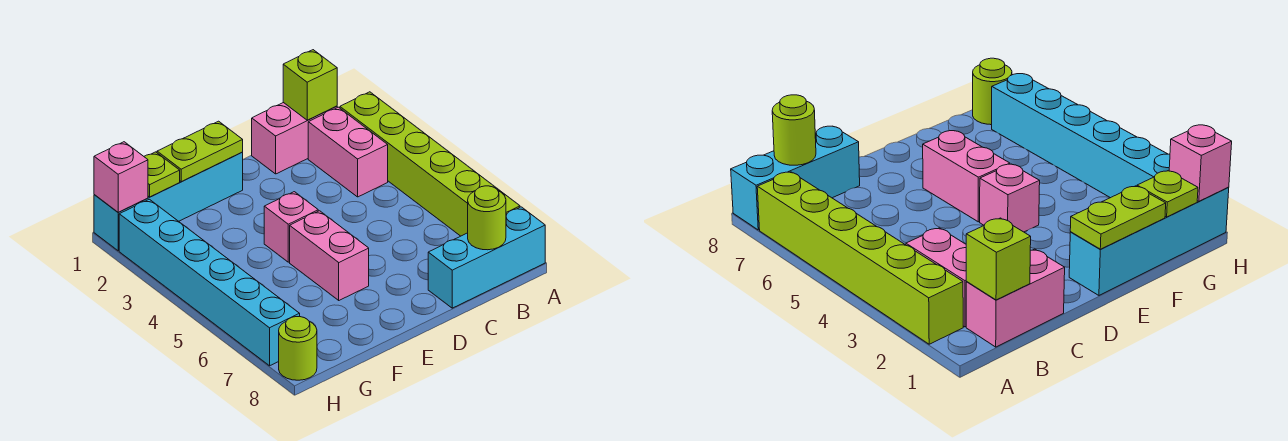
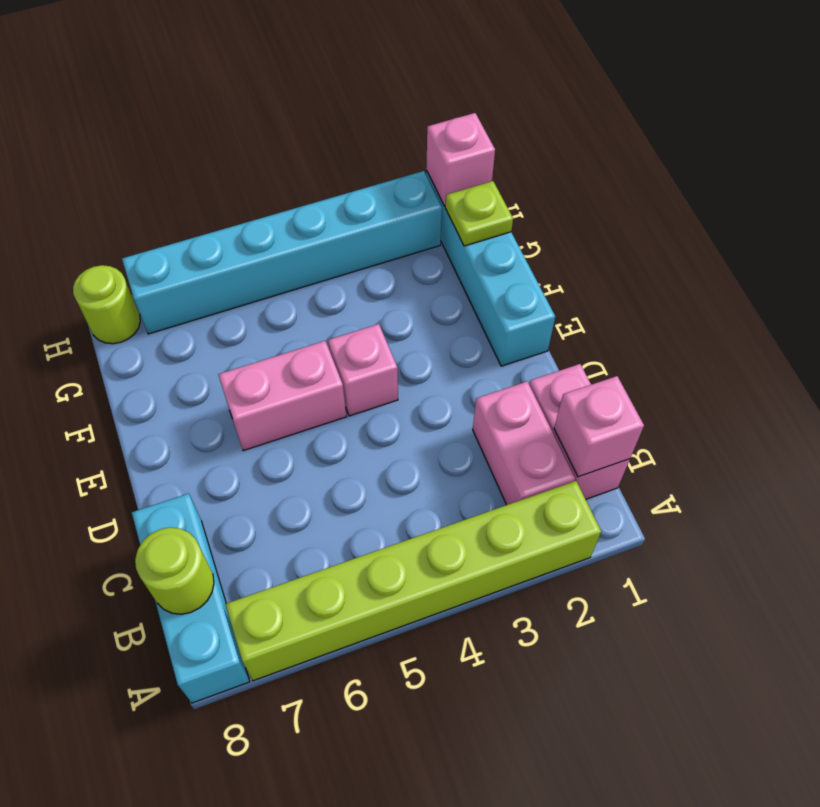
lime 1x1 brick [283,50,337,120] -> pink 1x1 brick [554,376,644,477]
pink 1x2 brick [308,107,388,197] -> pink 1x2 brick turned to [473,382,575,505]
lime 1x2 plate [157,121,243,182] -> none

